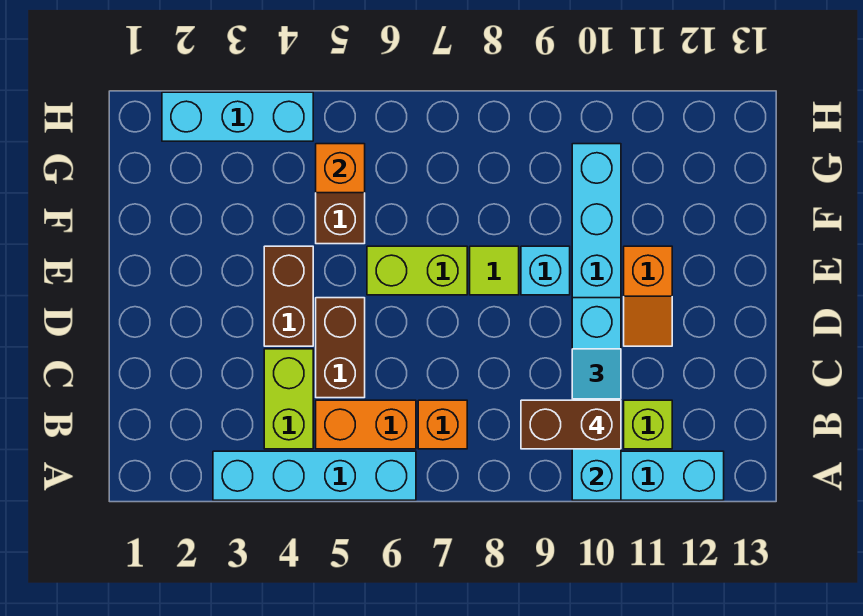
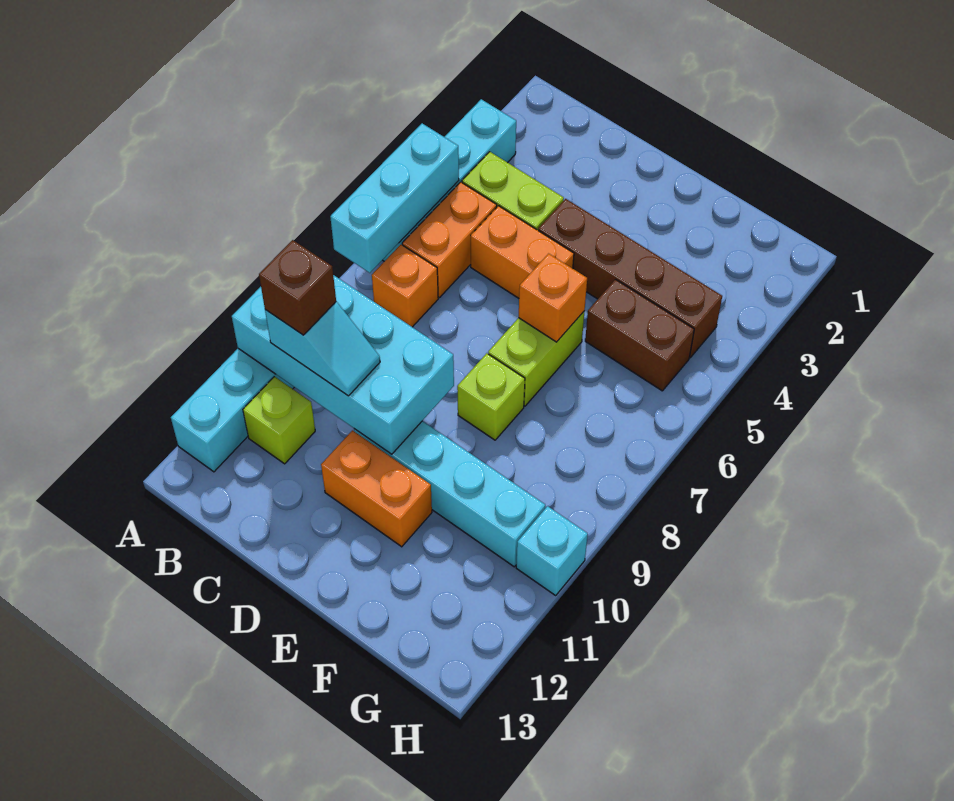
cyan 1x4 brick [572,298,621,500] -> cyan 2x4 brick [232,275,454,454]
brown 1x2 brick [521,400,621,449] -> brown 1x1 brick [259,240,336,335]
brown 1x2 brick [316,298,365,398] -> orange 1x2 brick [471,206,574,298]
brown 1x2 brick [264,246,313,346] -> brown 1x4 brick [538,199,722,358]
orange 1x2 slope [624,246,672,346] -> orange 1x2 brick [321,430,432,547]
lime 1x1 tile [470,246,519,295] -> lime 1x1 brick [457,353,525,440]
cyan 1x1 brick [521,246,570,295] -> cyan 1x1 brick moved to [516,506,588,595]
orange 1x1 brick [316,144,365,193] -> orange 1x1 brick moved to [519,254,587,342]
cyan 1x3 brick [162,92,313,141] -> cyan 1x3 brick moved to [330,123,459,273]

